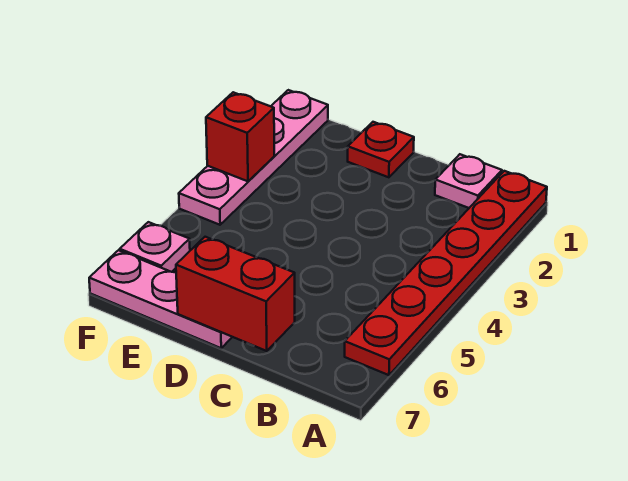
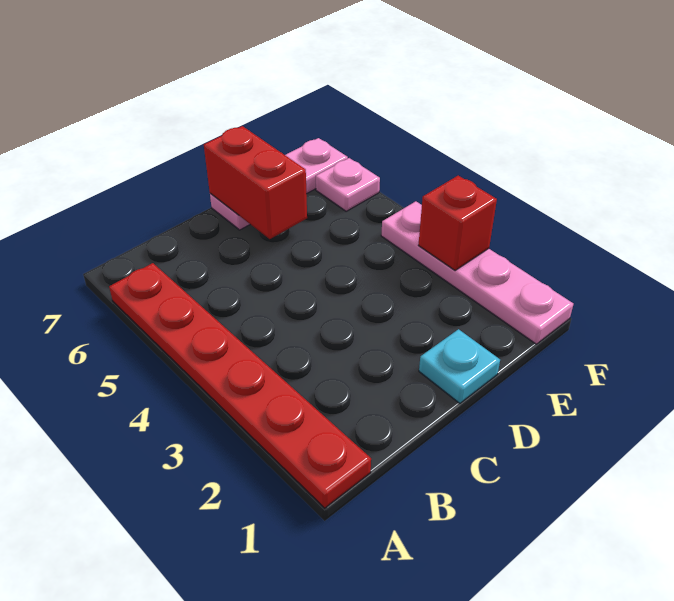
pink 1x1 plate [435,154,502,208] -> none
red 1x2 brick [176,237,295,351] -> red 1x2 brick turned to [204,126,307,239]
red 1x1 plate [348,122,414,177] -> cyan 1x1 plate [419,329,500,403]

